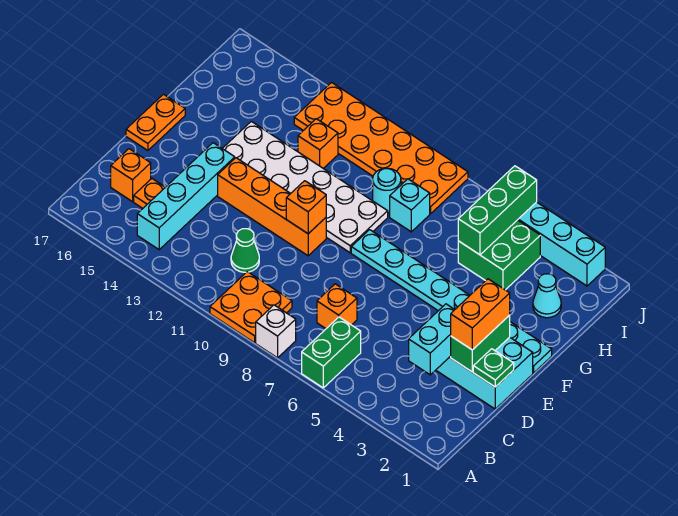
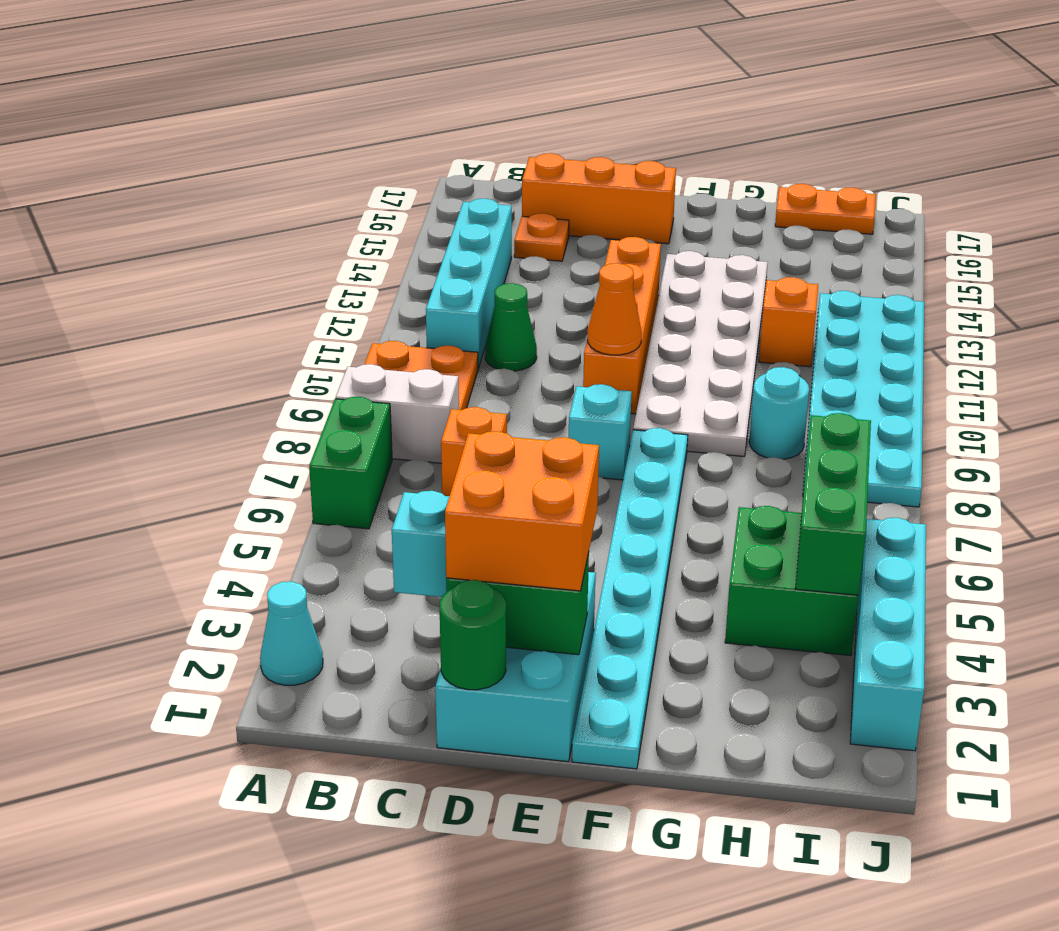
green 1x2 brick [302,317,361,388] -> green 1x2 brick turned to [309,397,392,529]
white 1x1 brick [256,305,296,358] -> white 1x2 brick [336,364,459,463]
cyan 1x4 brick [137,143,235,250] -> cyan 1x4 brick turned to [426,199,512,368]
orange 1x1 brick [111,149,151,202] -> orange 1x3 brick [522,153,676,244]
green 1x1 plate [473,349,514,387] -> green 1x1 round brick [440,580,506,690]
orange 1x2 brick [451,279,510,350] -> orange 2x2 brick [445,431,599,591]
orange 1x1 brick [286,181,326,234] -> orange 1x1 cone [588,263,642,355]
orange 1x2 plate [126,94,185,151] -> orange 1x2 plate moved to [775,184,876,234]
cyan 1x1 cone [533,274,561,318] -> cyan 1x1 cone moved to [260,582,323,685]
green 1x3 brick [458,166,537,255] -> green 1x3 brick turned to [795,413,871,595]
cyan 1x1 brick [390,179,430,232] -> cyan 1x1 brick moved to [569,384,632,480]
orange 2x6 plate [294,82,468,214] -> cyan 2x6 plate [803,291,924,507]

